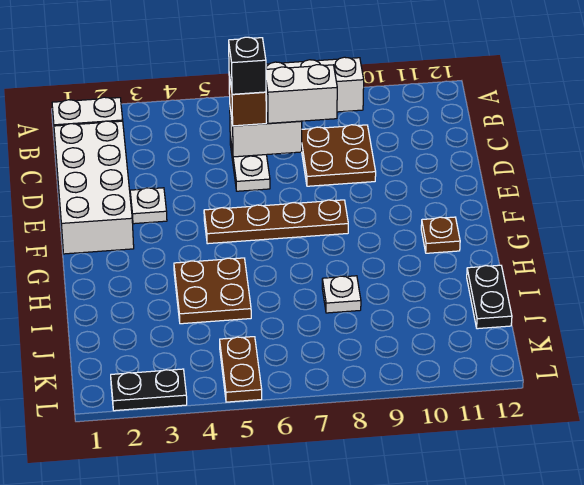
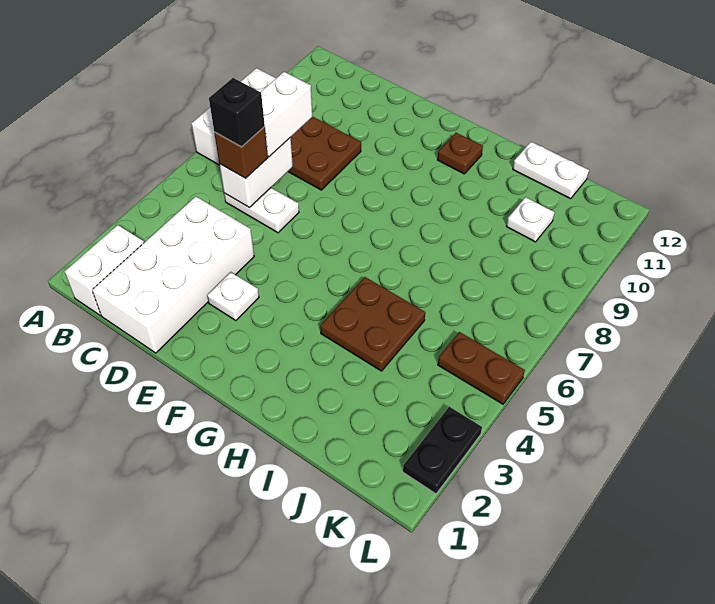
white 2x4 brick [54,121,134,254] -> white 2x4 brick turned to [92,196,254,353]
brown 1x4 plate [204,200,348,244] -> none
white 1x1 plate [322,276,361,313] -> white 1x1 plate moved to [506,197,555,242]
black 1x2 plate [467,265,512,329] -> white 1x2 plate [513,142,589,199]

